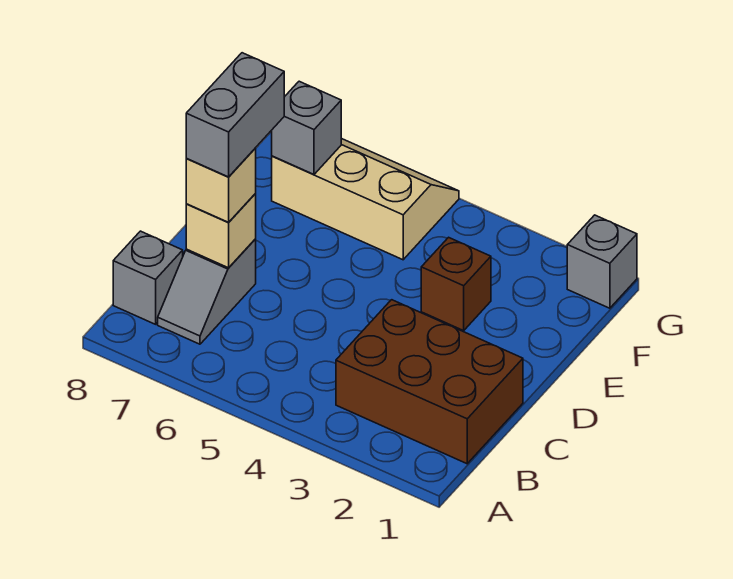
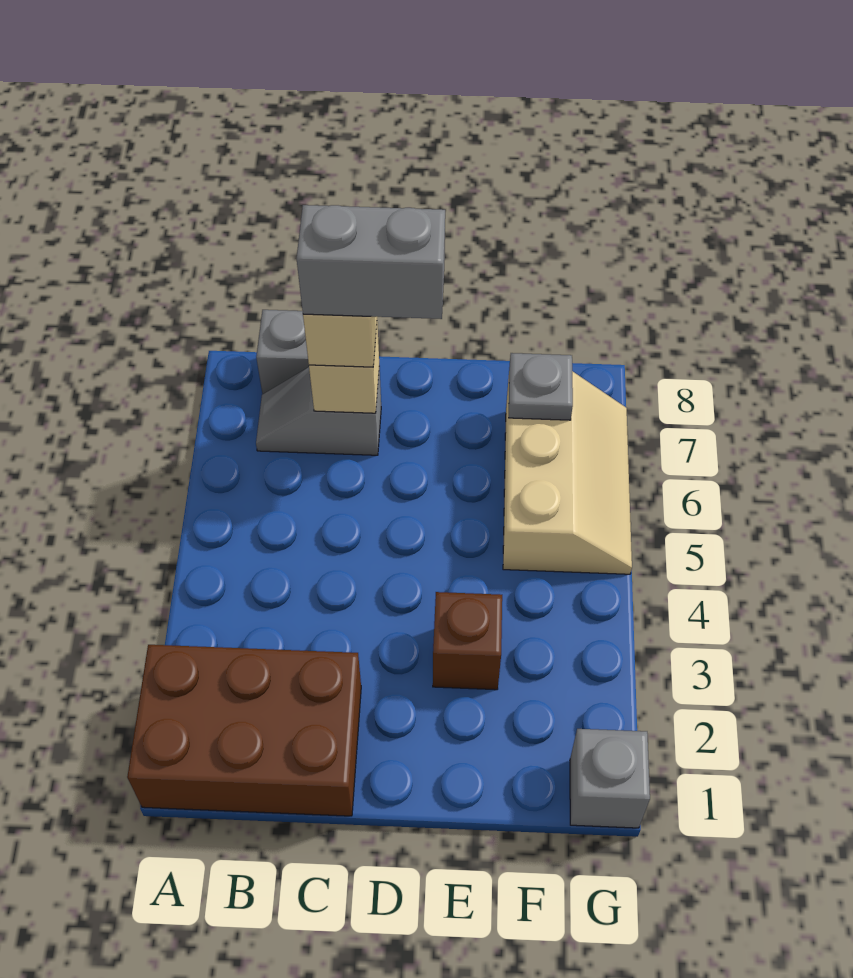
brown 2x3 brick [336,300,523,464] -> brown 2x3 brick turned to [127,645,361,816]
grey 1x1 brick [272,81,341,174] -> grey 1x1 plate [509,353,573,420]

